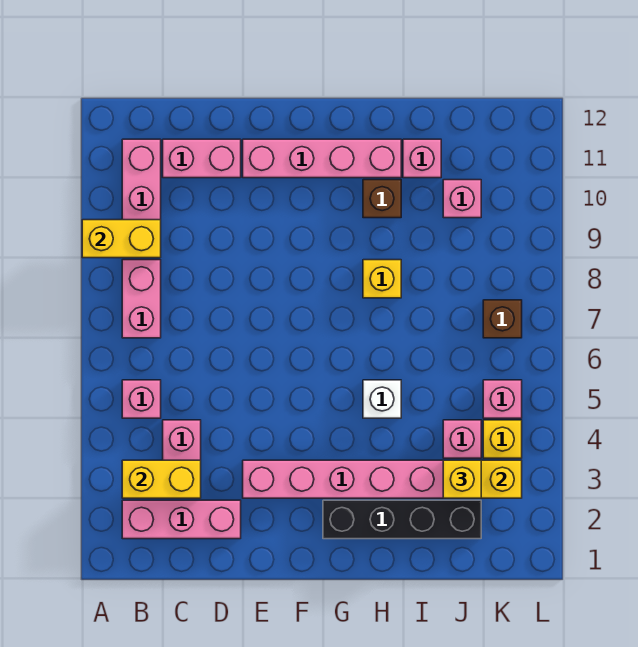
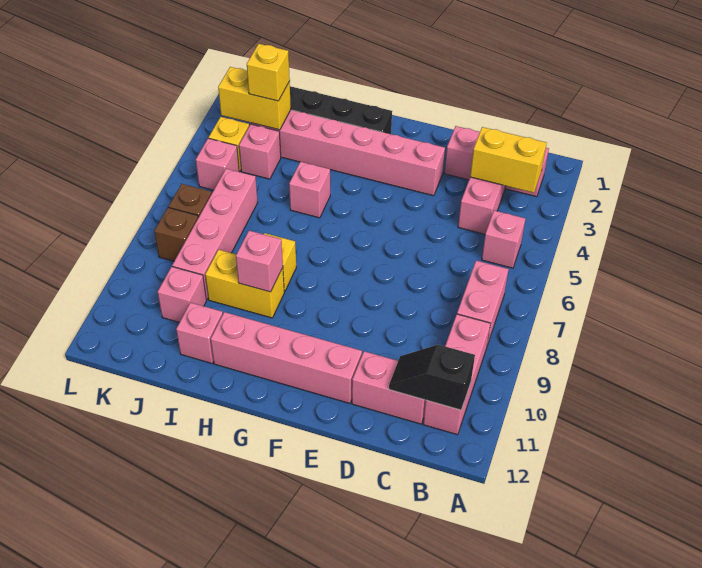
yellow 1x2 brick [82,220,161,258] -> yellow 1x2 brick moved to [205,250,284,318]
none -> black 1x2 slope [389,345,475,410]
white 1x1 brick [363,380,401,418] -> pink 1x1 brick [289,162,330,218]
none -> pink 1x1 brick [236,231,283,292]
brown 1x1 brick [363,180,401,218] -> brown 1x1 brick moved to [154,207,198,261]
none -> pink 1x4 brick [172,169,258,300]

